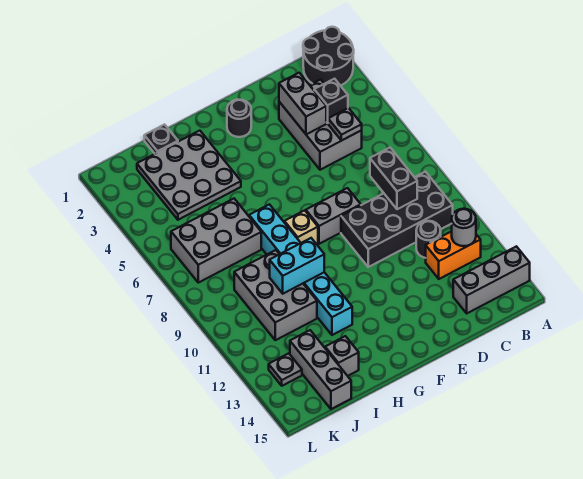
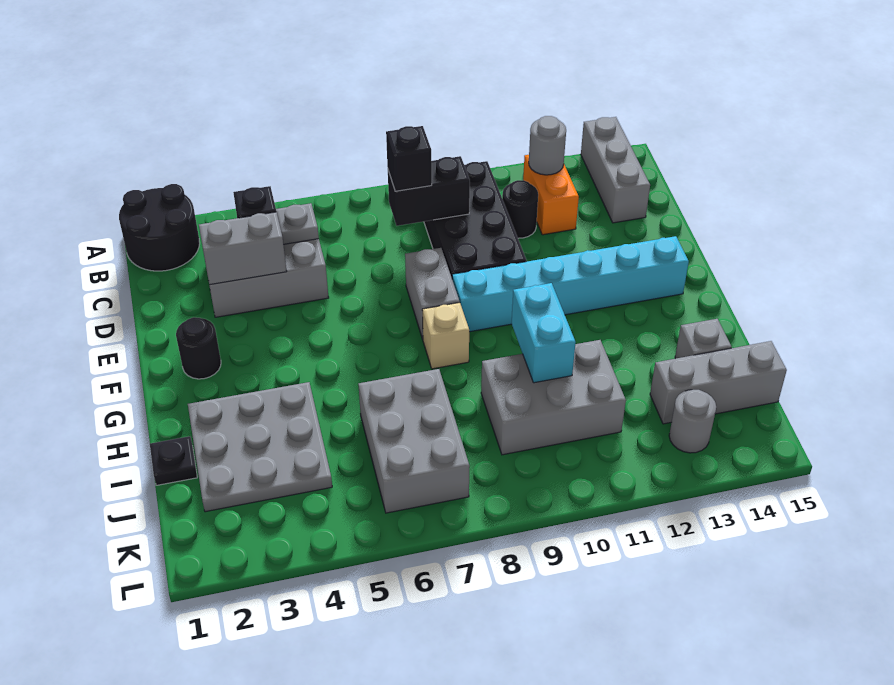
none -> black 1x1 brick [386,126,432,191]
cyan 1x6 brick [249,204,352,335] -> cyan 1x6 brick moved to [452,236,689,332]
grey 1x1 plate [269,353,302,386] -> grey 1x1 round brick [669,390,716,453]

